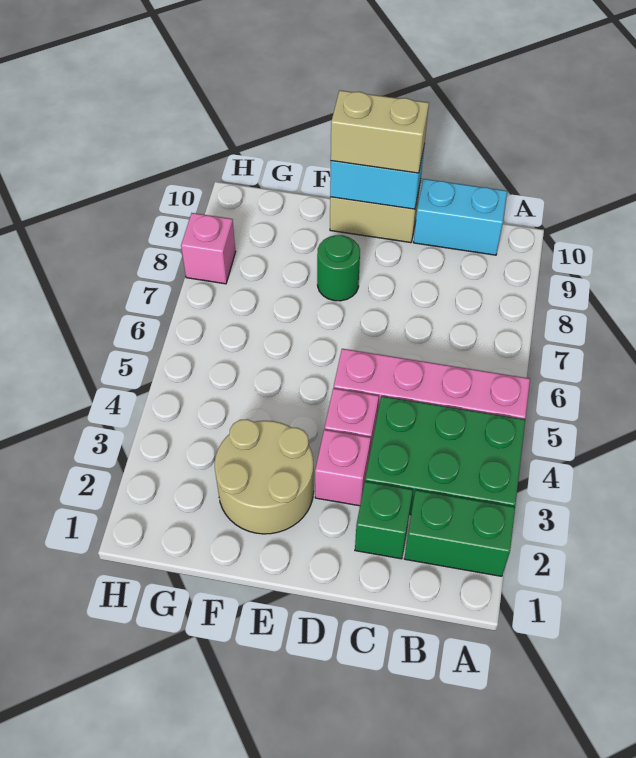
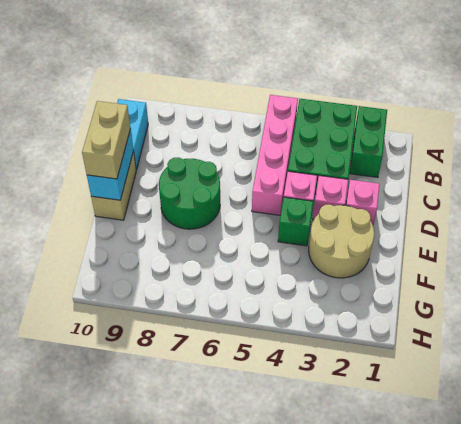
green 1x1 brick [355,482,413,559] -> green 1x1 brick moved to [278,197,313,246]
green 1x1 round brick [317,235,360,301] -> green 2x2 round brick [159,157,220,229]
pink 1x1 brick [181,213,236,284] -> pink 1x1 brick moved to [346,180,380,225]

